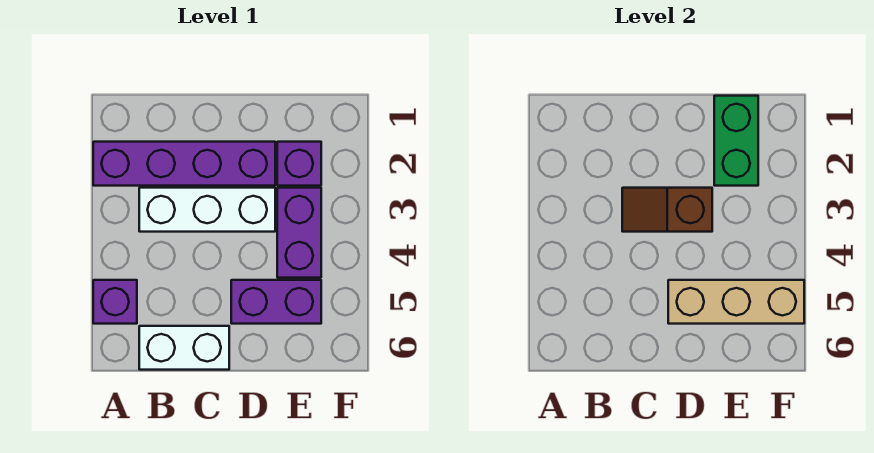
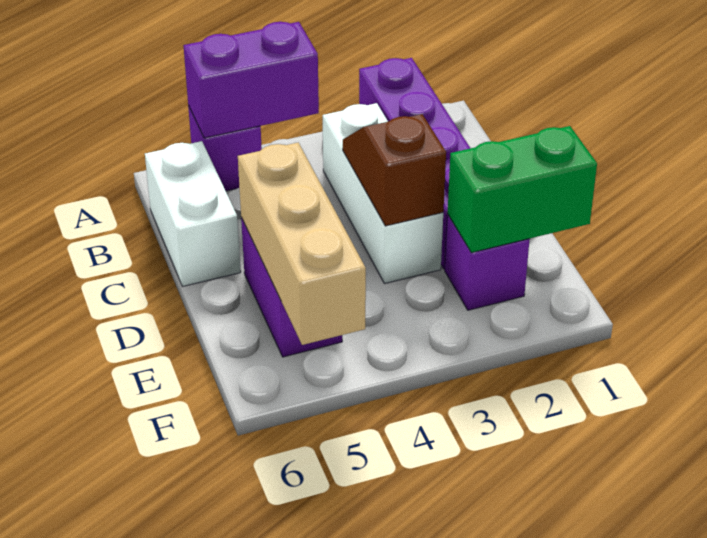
purple 1x2 brick [277,188,321,278] -> purple 1x2 brick moved to [183,22,319,138]

